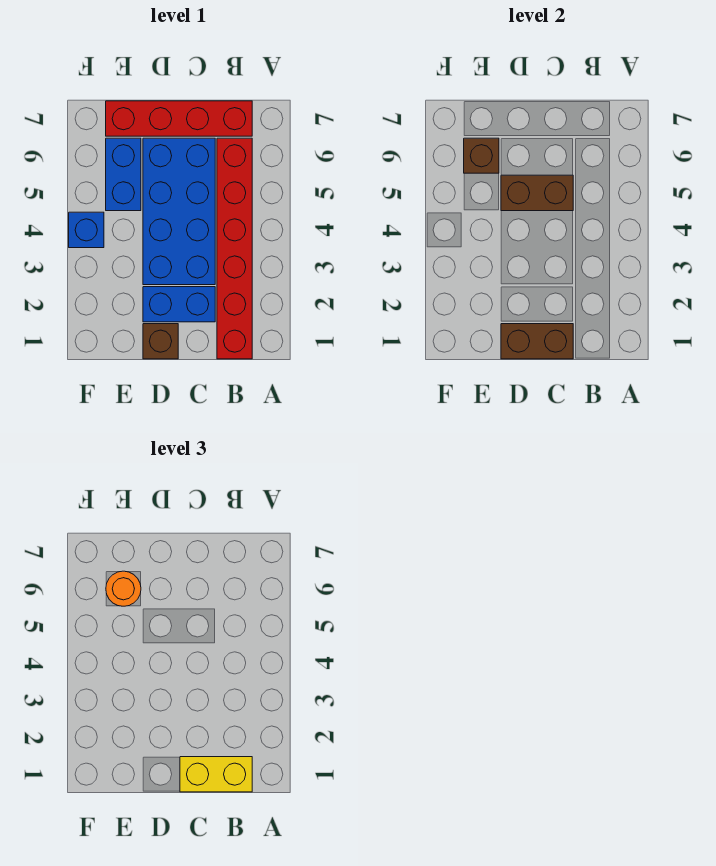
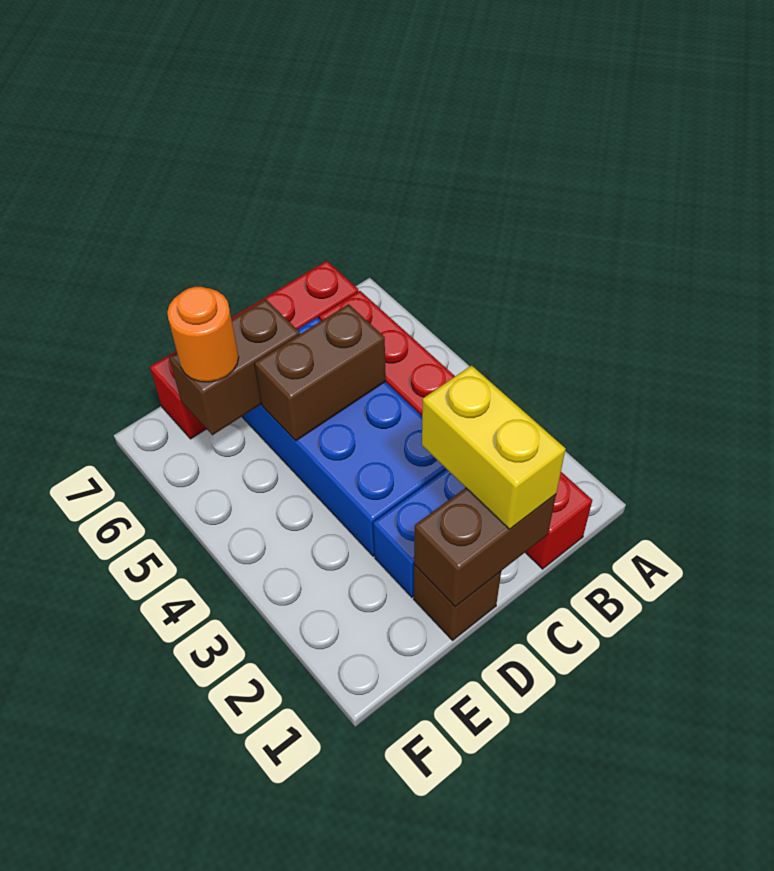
yellow 1x2 brick [180,757,252,792] -> yellow 1x2 brick turned to [422,365,565,529]
blue 1x2 brick [106,138,141,211] -> none
brown 1x1 brick [464,138,499,173] -> brown 1x2 brick [169,299,300,435]
blue 1x1 brick [69,212,104,248] -> none

